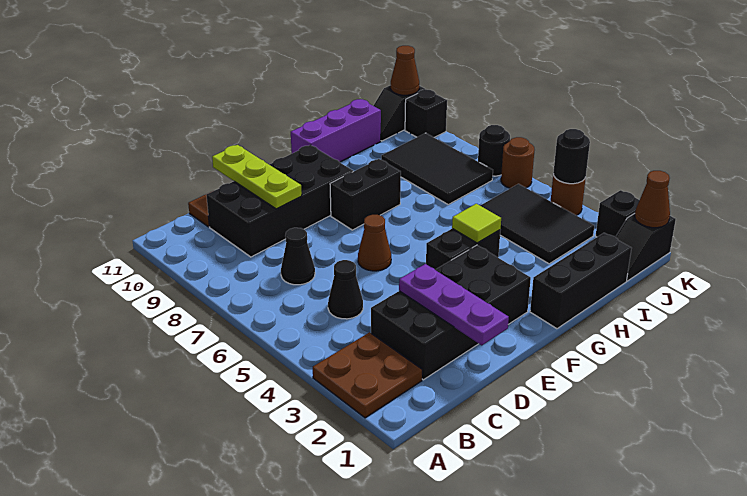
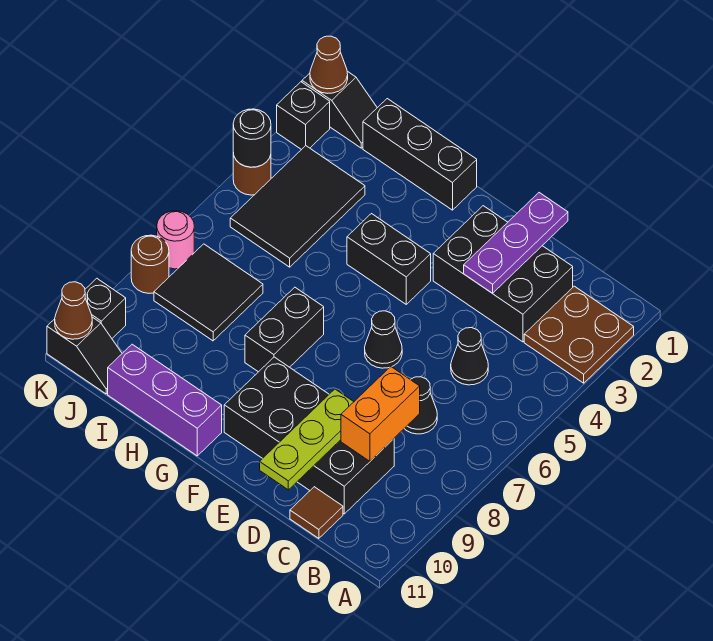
black 2x4 brick [371,245,531,380] -> black 2x3 brick [433,206,573,342]
none -> orange 1x2 brick [341,367,420,461]
brown 1x1 cone [358,215,391,271] -> black 1x1 cone [365,311,402,368]
black 1x2 brick [330,159,401,230] -> black 1x2 brick turned to [245,287,324,372]
lime 1x1 tile [452,204,501,243] -> none
black 2x3 tile [381,133,493,204] -> black 2x2 tile [154,244,263,341]
brown 1x1 round brick [501,137,534,188] -> brown 1x1 round brick moved to [131,235,169,293]
black 1x1 round brick [478,125,510,176] -> pink 1x1 round brick [157,211,194,269]

